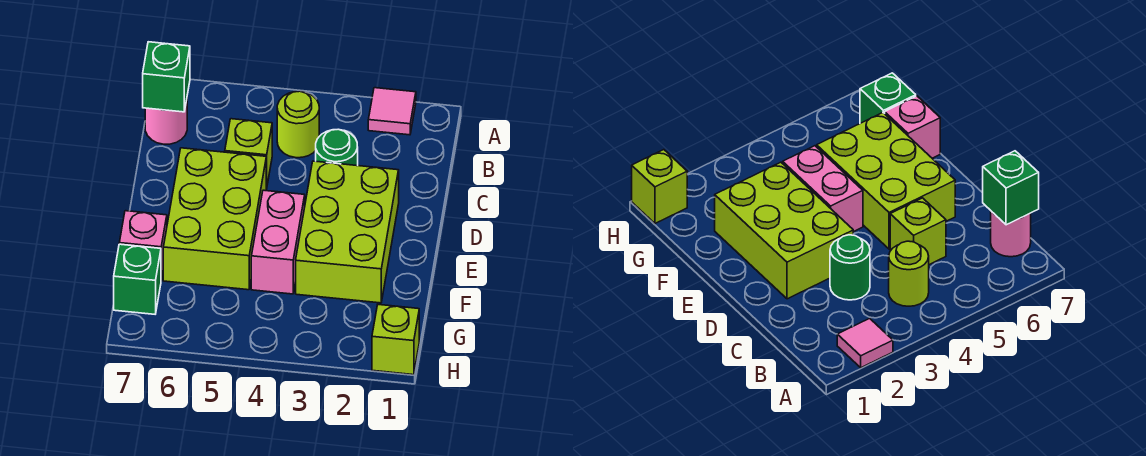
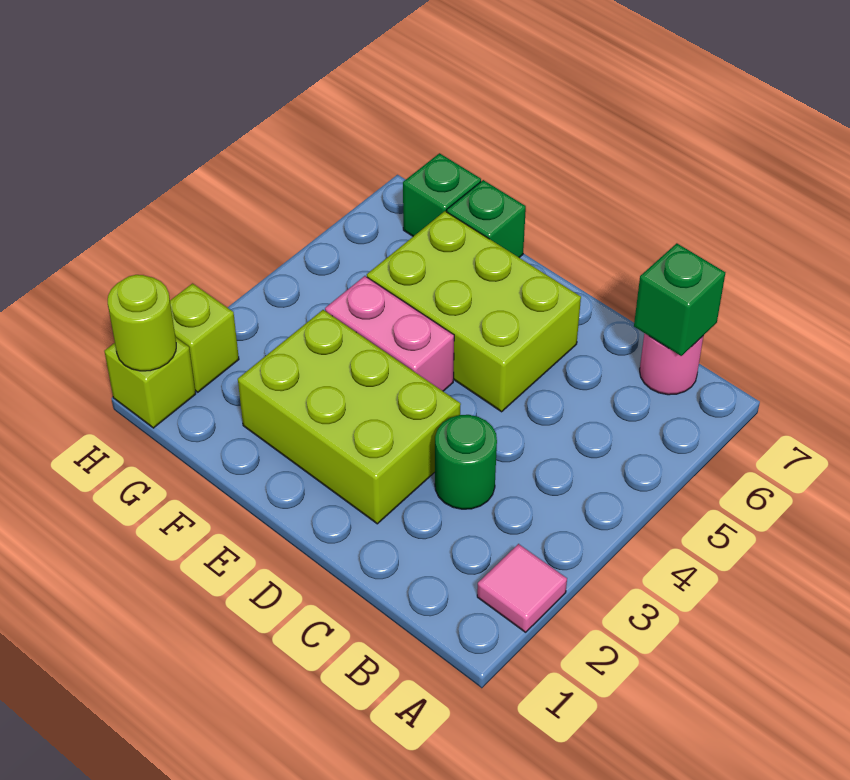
lime 1x1 round brick [277,91,319,158] -> lime 1x1 round brick moved to [108,275,176,371]
lime 1x1 brick [225,119,272,189] -> lime 1x1 brick moved to [170,284,239,392]
pink 1x1 brick [119,211,167,280] -> green 1x1 brick [447,180,526,257]

